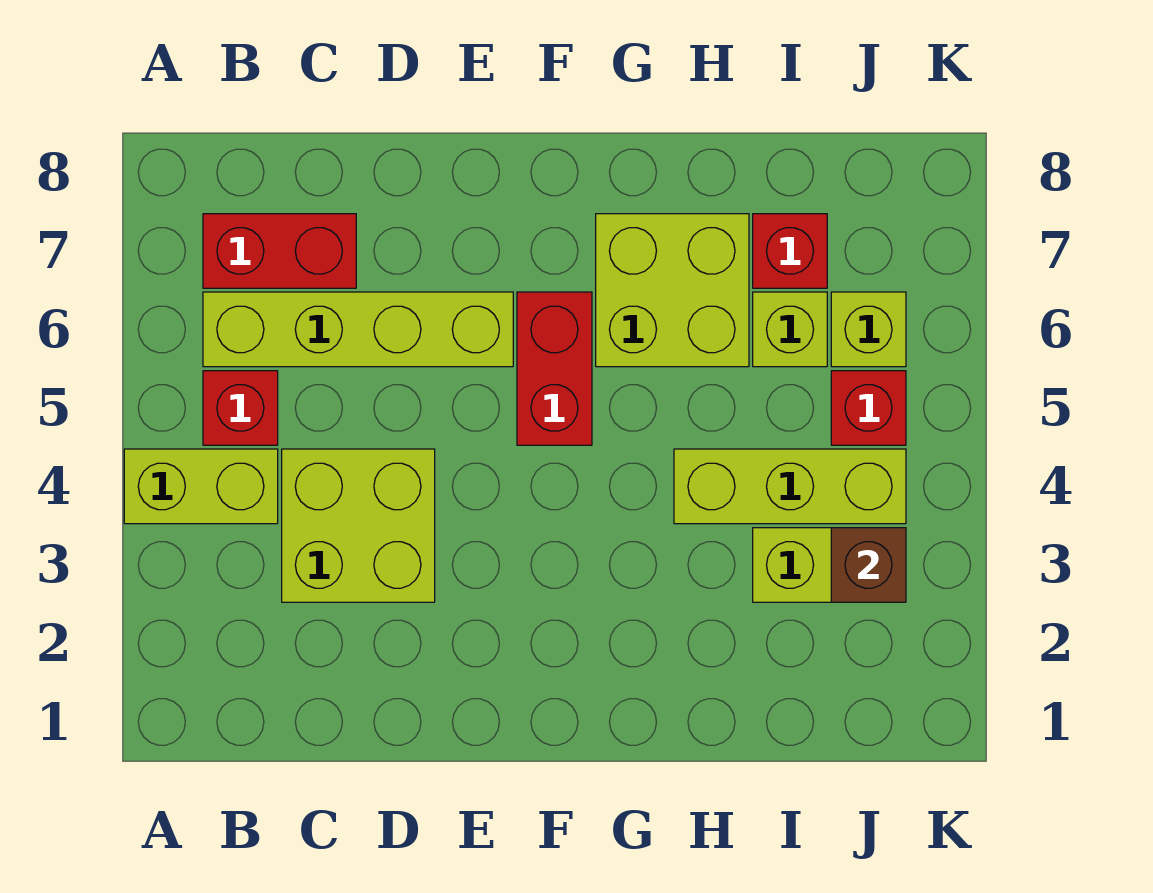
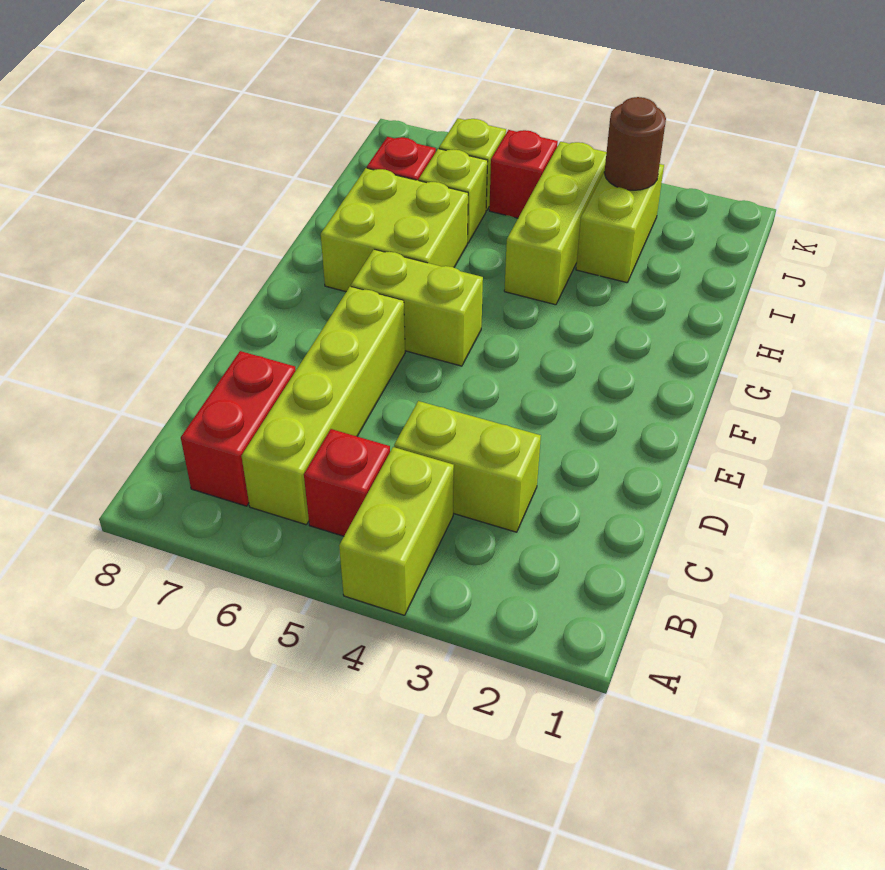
lime 2x2 brick [282,449,435,602] -> lime 1x2 brick [394,401,541,532]
red 1x2 brick [517,292,592,445] -> lime 1x2 brick [351,249,483,366]
brown 1x1 brick [831,528,906,602] -> brown 1x1 round brick [604,97,666,190]

